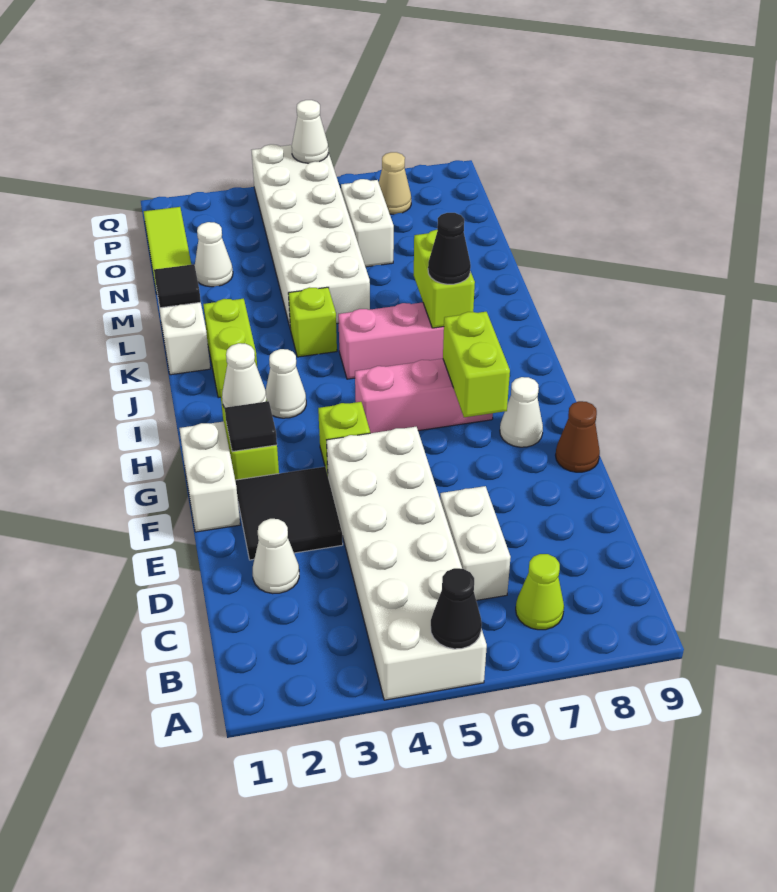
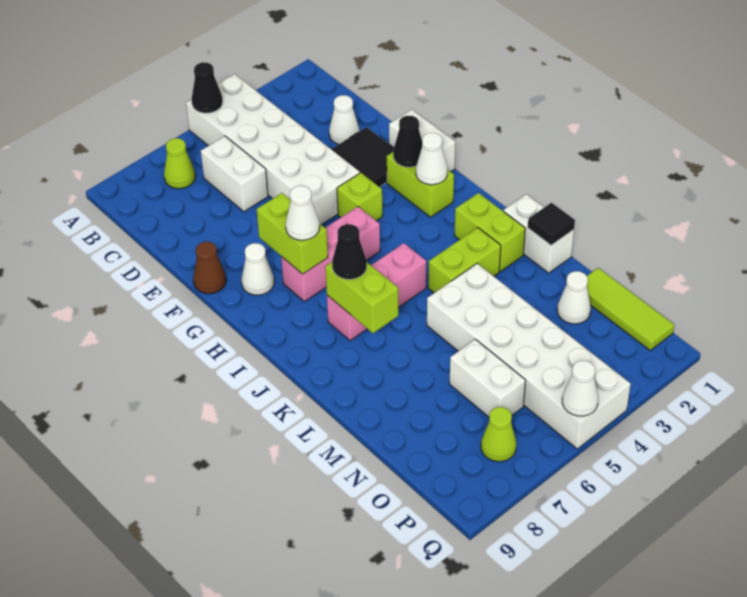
black 1x1 tile [225,401,277,452] -> black 1x1 cone [393,116,422,167]
white 1x1 cone [266,349,306,418] -> white 1x1 cone moved to [286,186,320,240]
lime 1x1 brick [288,287,337,357] -> lime 1x2 brick [428,228,501,293]
tan 1x1 cone [379,152,411,214] -> lime 1x1 cone [481,407,516,462]

